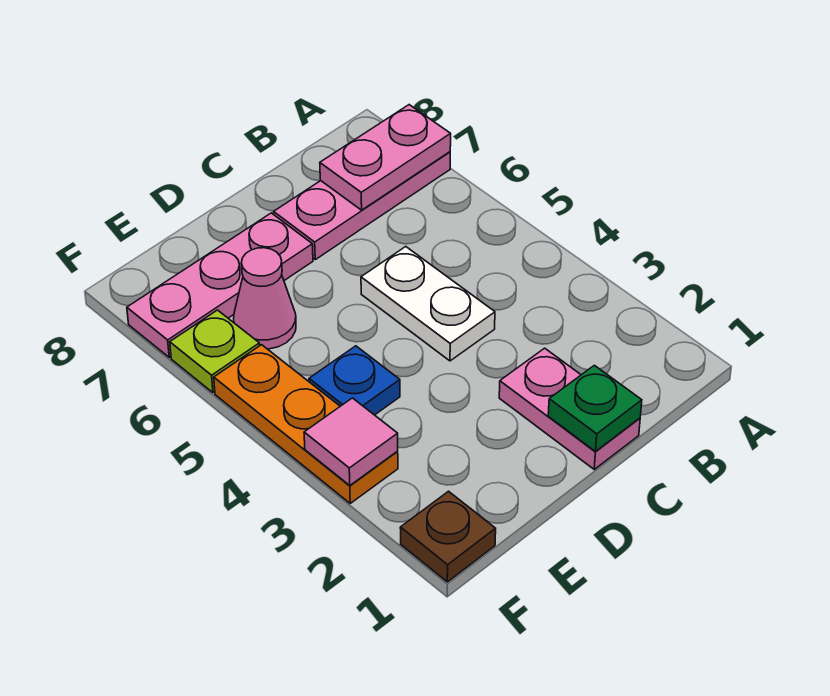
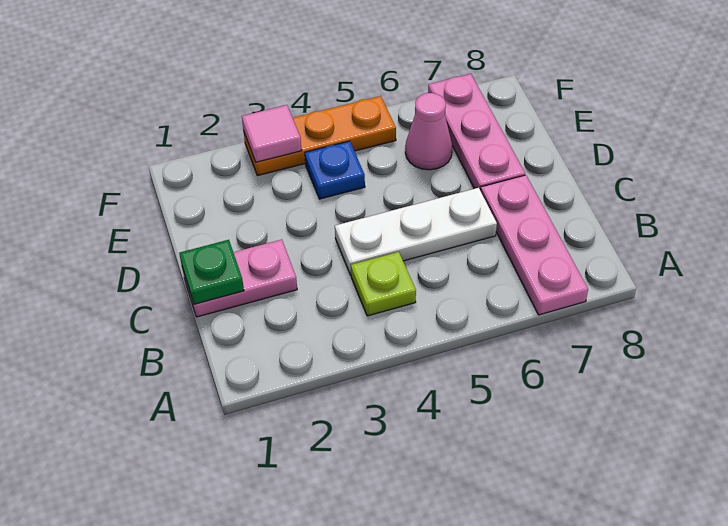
pink 1x2 plate [320,105,451,210] -> none
white 1x2 plate [361,247,495,361] -> white 1x3 plate [335,188,497,275]
brown 1x1 plate [400,491,496,582] -> none
lime 1x1 plate [170,310,260,393] -> lime 1x1 plate moved to [351,252,416,316]

